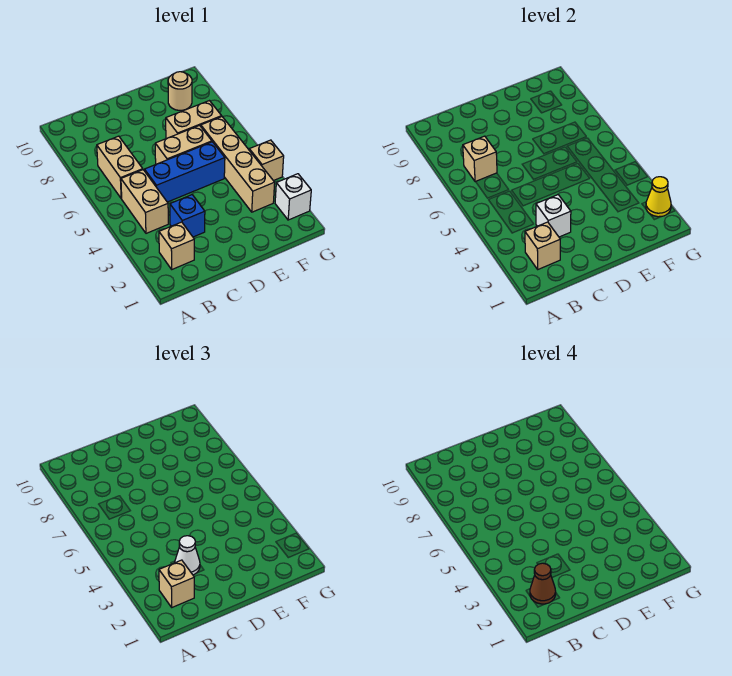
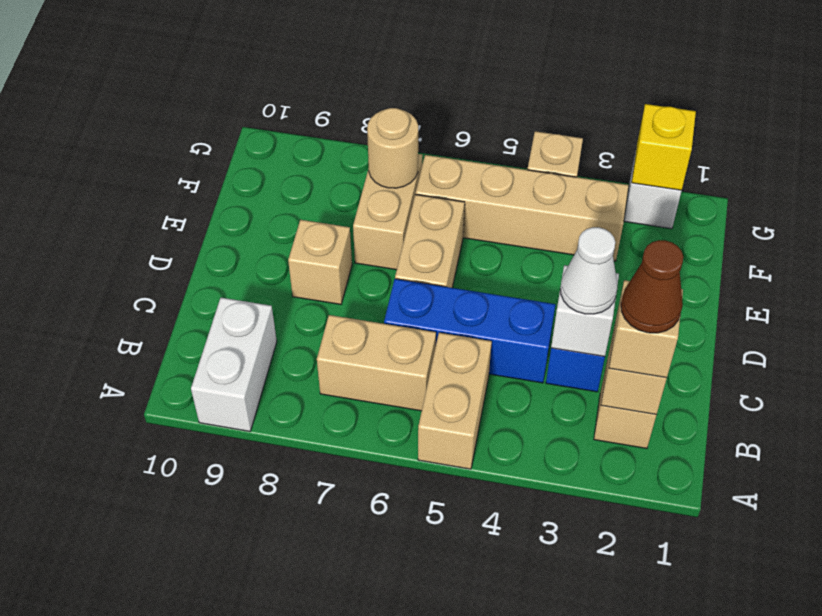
none -> white 1x2 brick [191,298,277,431]
tan 1x2 brick [121,170,168,233] -> tan 1x2 brick turned to [418,333,492,469]
tan 1x1 brick [463,136,497,182] -> tan 1x1 brick moved to [288,220,352,304]
blue 1x3 brick [144,142,225,202] -> blue 1x3 brick turned to [384,279,556,383]
tan 1x1 round brick [168,72,192,110] -> tan 1x1 round brick moved to [367,108,418,188]
yellow 1x1 cone [646,177,671,217] -> yellow 1x1 brick [632,104,696,190]

